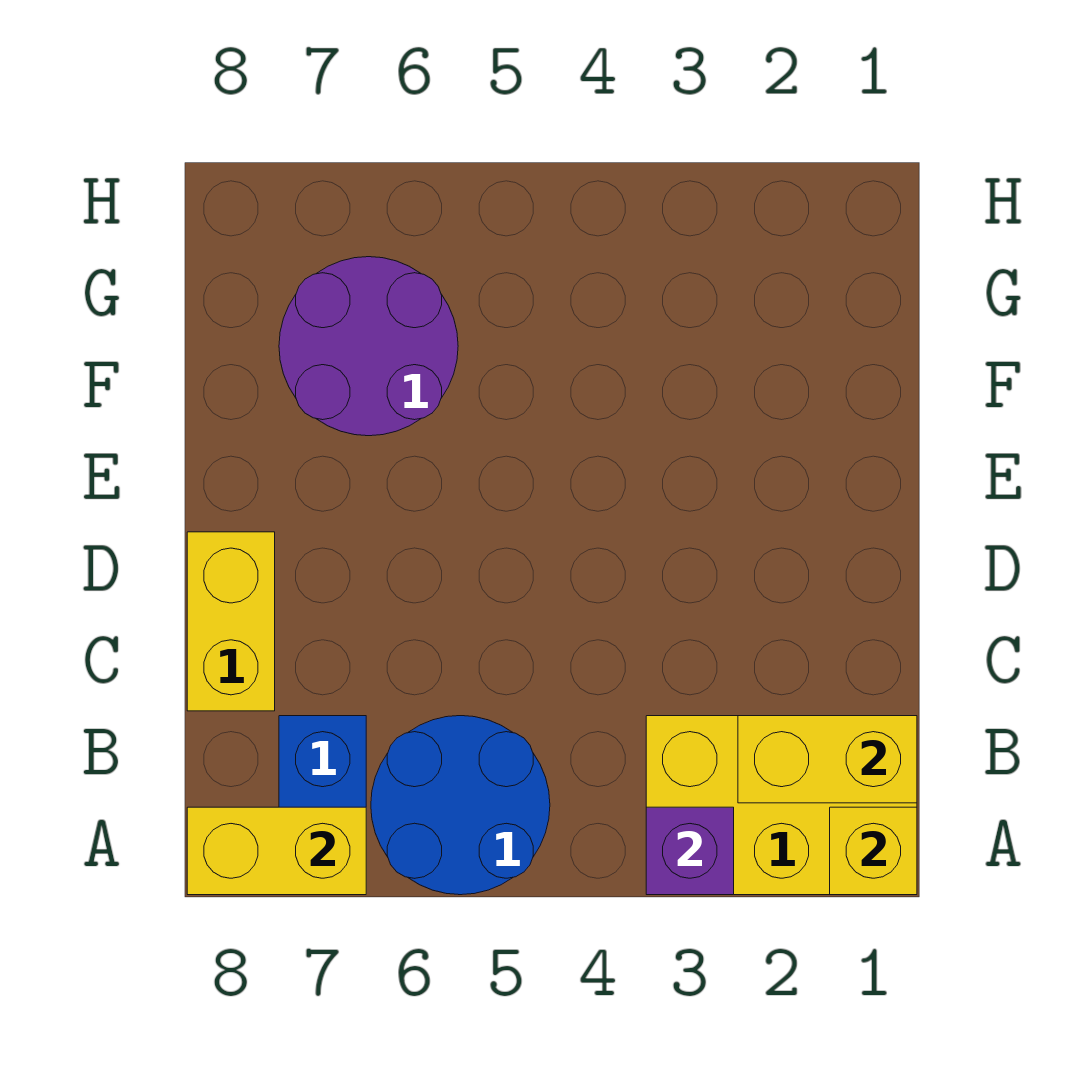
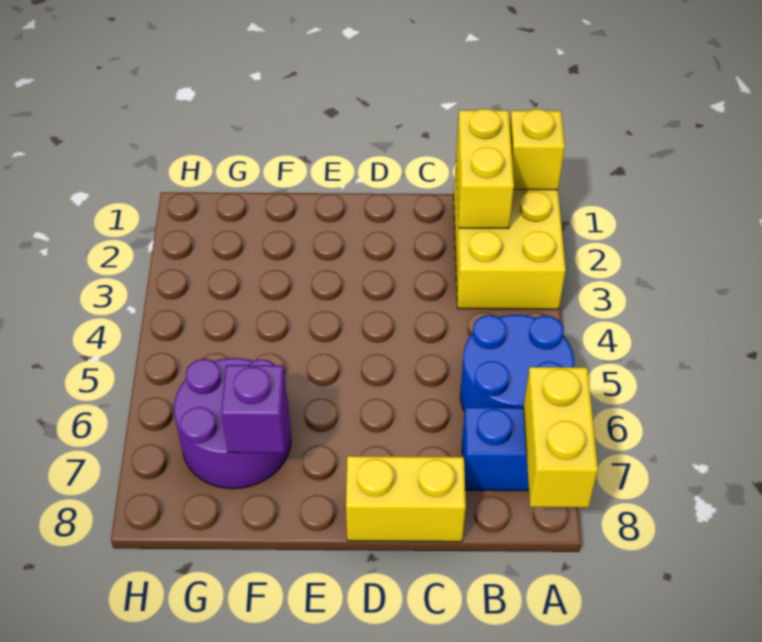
purple 1x1 brick [646,807,734,895] -> purple 1x1 brick moved to [221,365,287,453]

